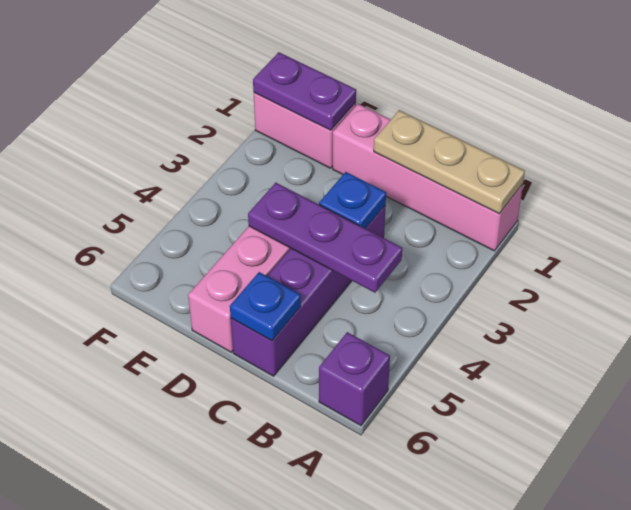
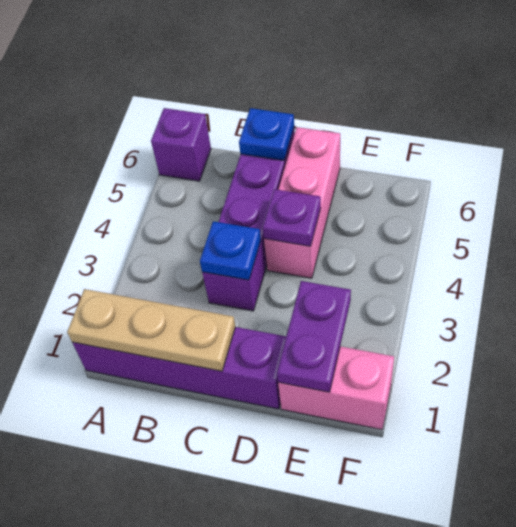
pink 1x4 brick [333,104,523,251] -> purple 1x4 brick [72,327,286,409]
purple 1x3 plate [248,183,402,293] -> purple 1x1 plate [263,189,321,246]
purple 1x2 plate [253,52,356,130] -> purple 1x2 plate turned to [277,281,351,392]

